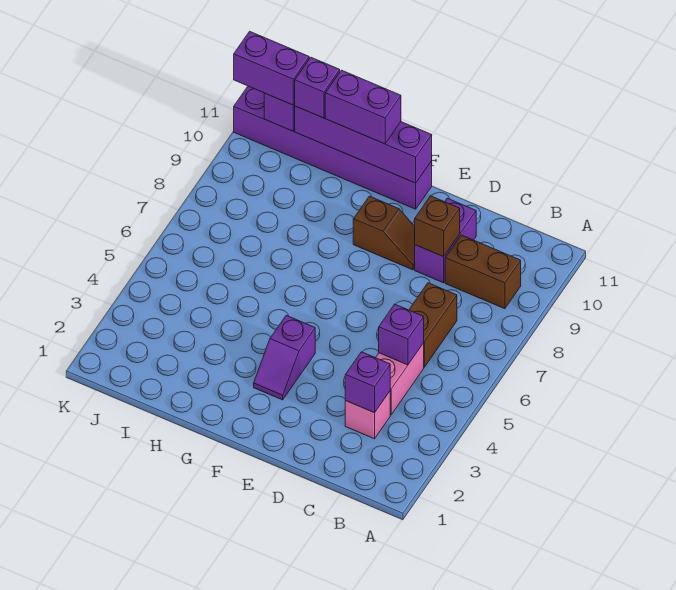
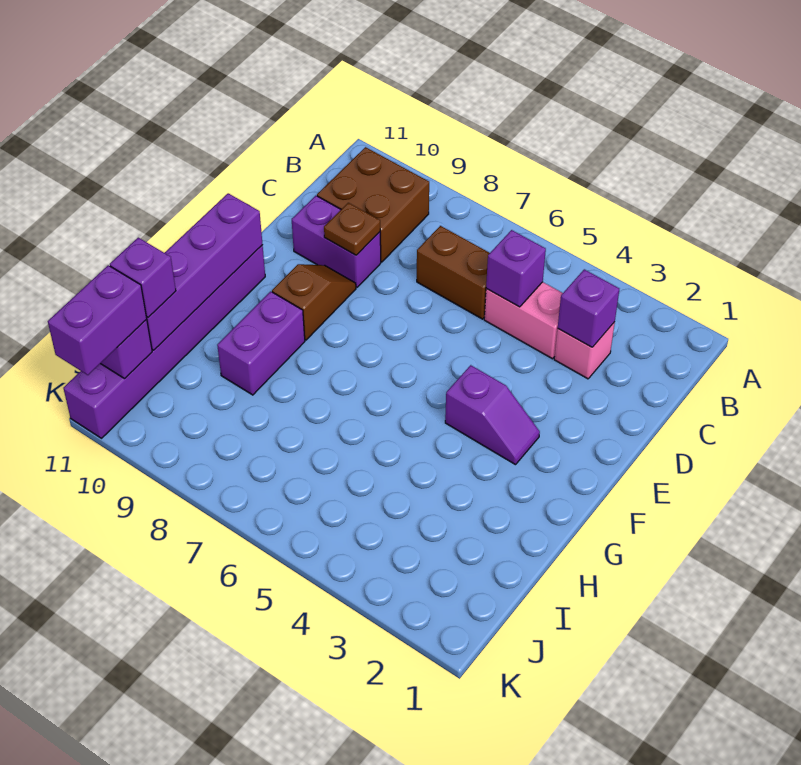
brown 1x2 brick [445,235,521,309] -> brown 2x2 brick [317,147,429,262]
brown 1x1 brick [415,196,460,257] -> brown 1x1 plate [324,203,380,255]
purple 1x2 brick [325,70,401,144] -> purple 1x2 brick moved to [217,292,305,395]

